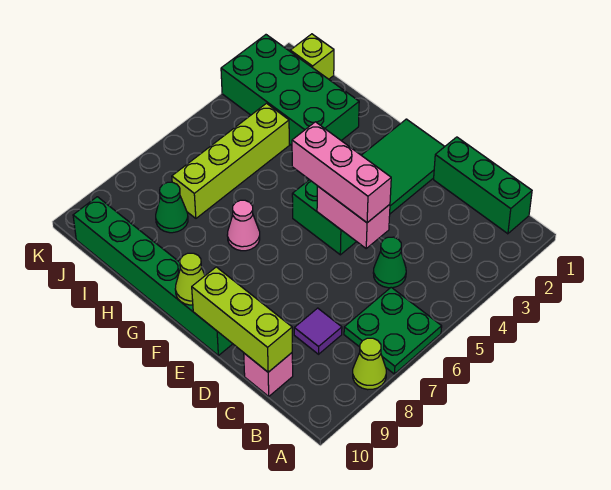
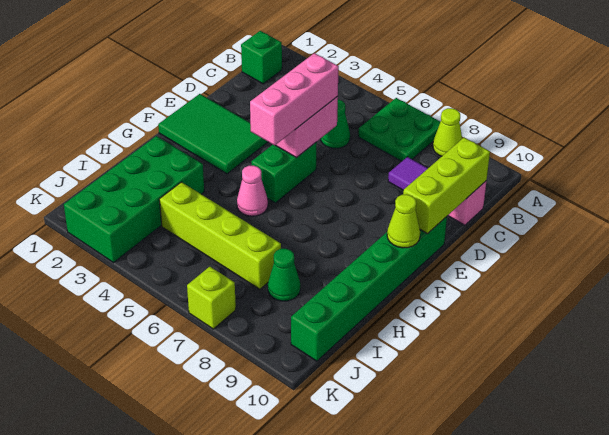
green 1x3 brick [434,137,532,234] -> green 1x1 brick [241,31,282,84]
pink 1x1 cone [227,200,260,251] -> pink 1x1 cone moved to [237,166,268,216]
lime 1x1 brick [290,34,334,79] -> lime 1x1 brick moved to [187,267,236,329]

